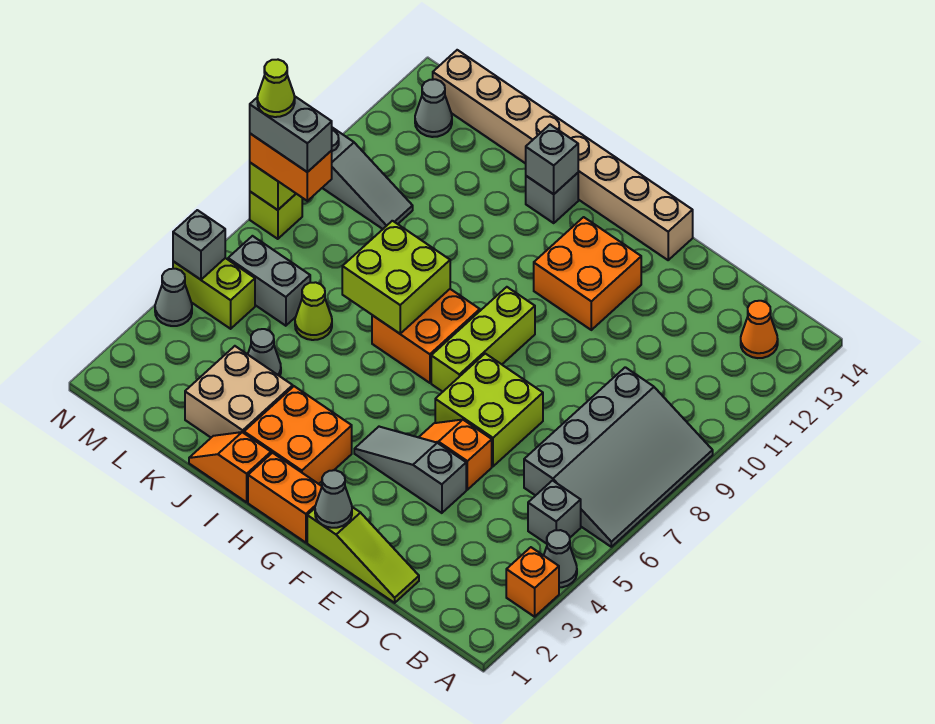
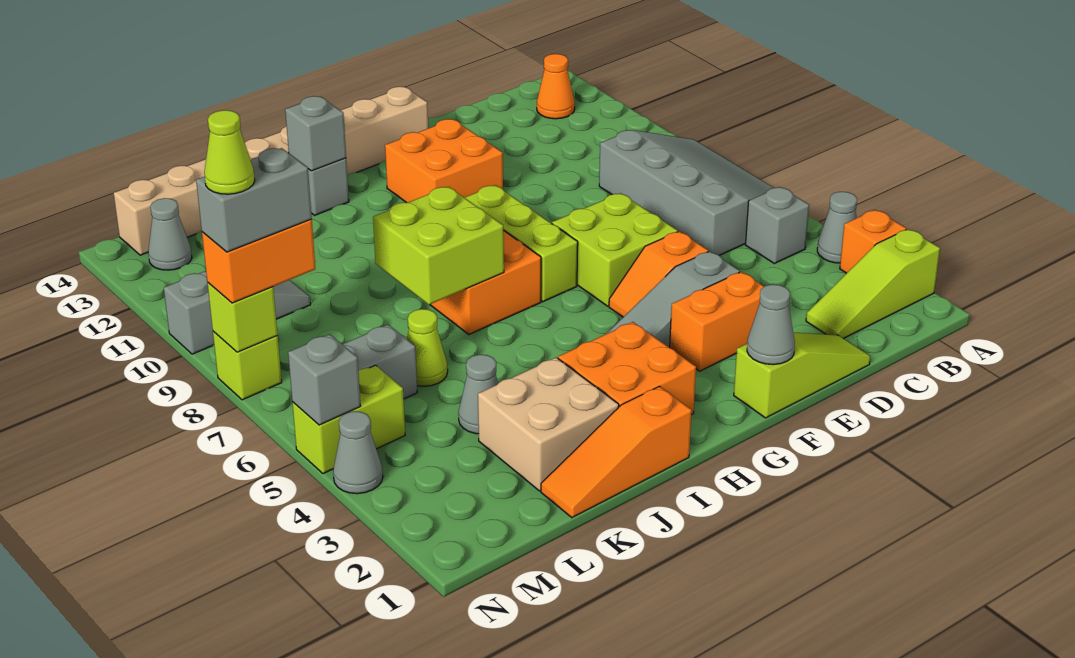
none -> lime 1x3 slope [806,229,940,339]
orange 1x2 brick [248,453,322,543] -> orange 1x2 brick moved to [670,272,764,371]
orange 1x2 slope [189,432,271,502] -> orange 1x3 slope [541,386,692,518]

